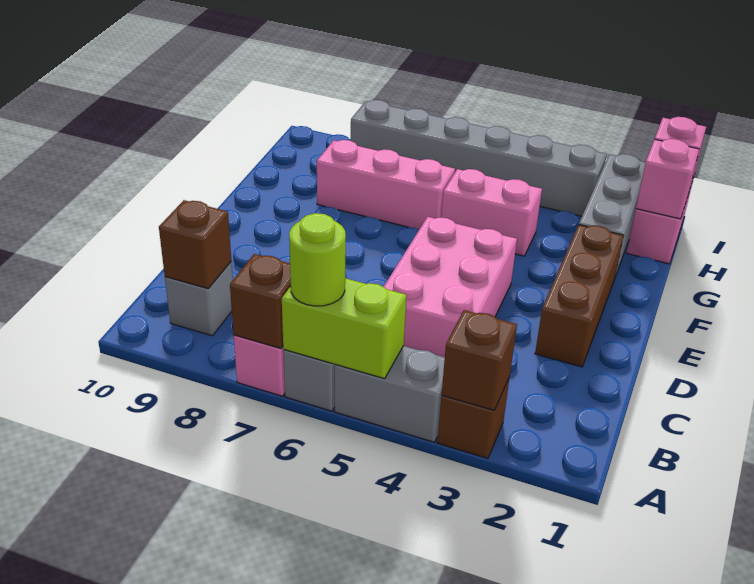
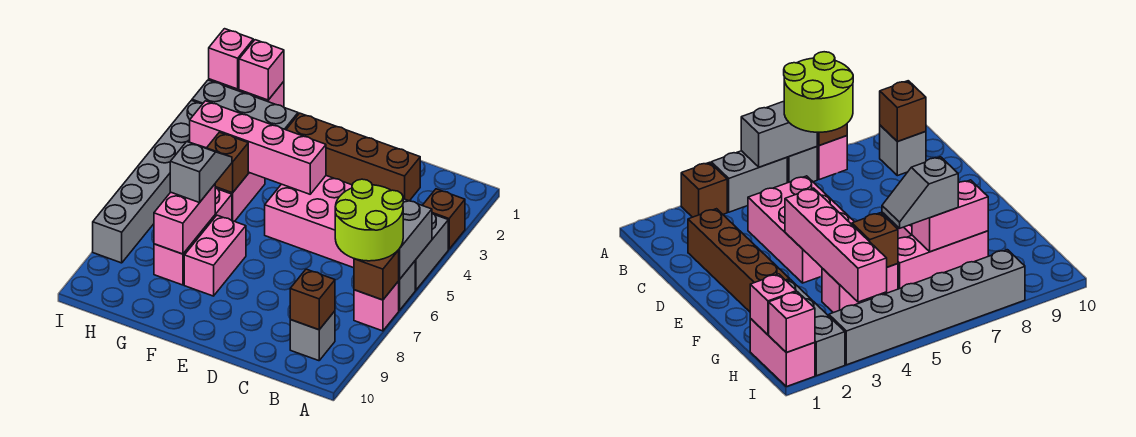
brown 1x1 brick [442,310,517,410] -> brown 1x1 brick moved to [207,132,248,193]
lime 1x2 brick [282,278,406,379] -> grey 1x2 brick [399,199,432,280]
lime 1x1 round brick [289,213,346,306] -> lime 2x2 round brick [335,179,403,261]
brown 1x3 brick [535,225,623,367] -> brown 1x4 brick [286,113,420,201]
none -> pink 1x4 brick [190,101,326,194]
none -> pink 1x2 brick [184,215,246,296]
none -> grey 1x2 slope [170,142,232,203]
none -> pink 1x2 brick [154,184,215,254]

